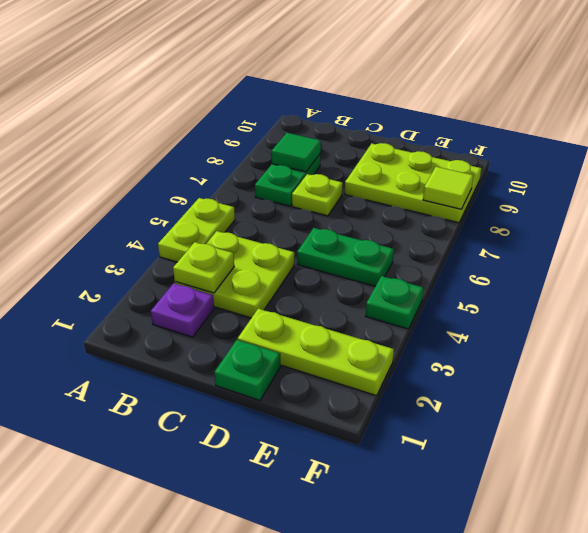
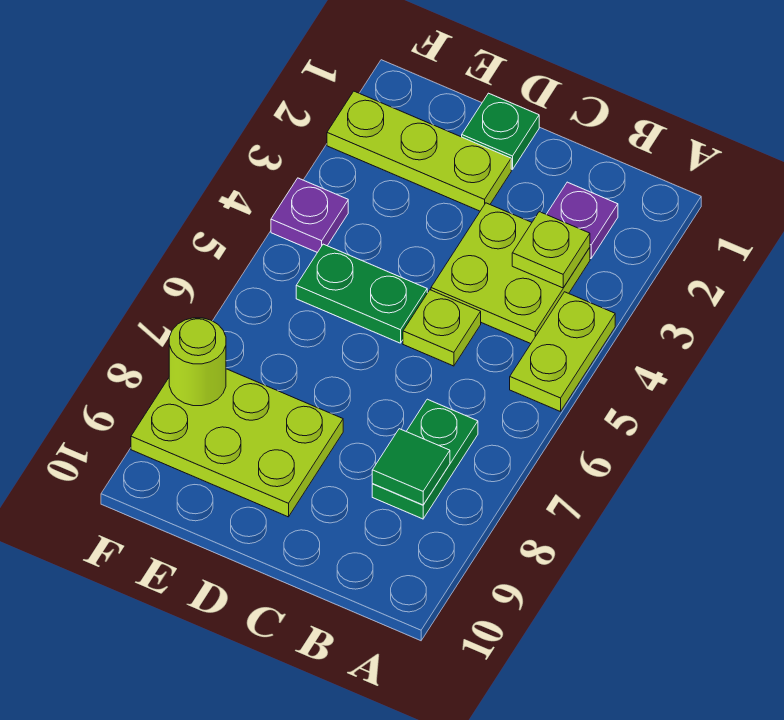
lime 1x1 plate [292,174,343,216] -> lime 1x1 plate moved to [403,290,481,366]
green 1x1 plate [366,276,424,329] -> purple 1x1 plate [271,178,348,252]
lime 1x1 tile [423,167,474,209] -> lime 1x1 round brick [169,318,226,406]

